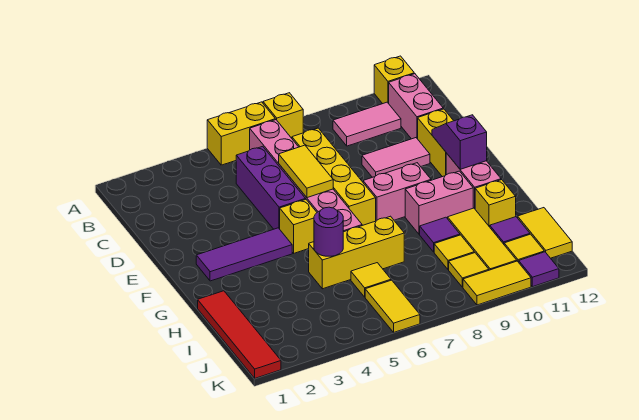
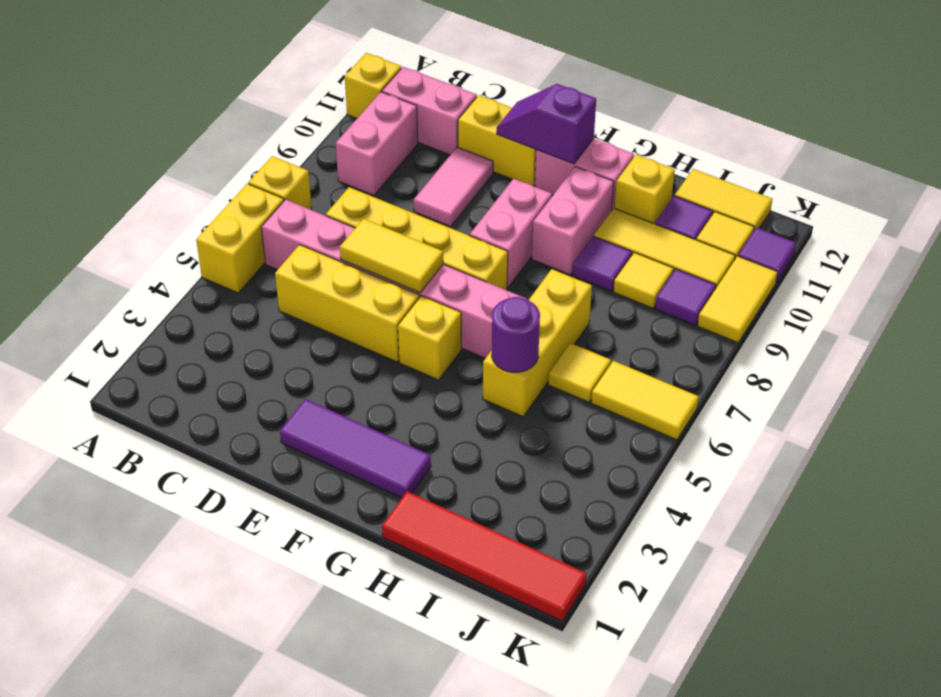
pink 1x2 tile [333,102,401,146] -> pink 1x2 brick [336,92,418,196]
purple 1x3 brick [236,146,306,229] -> yellow 1x3 brick [275,245,419,362]
purple 1x3 tile [196,228,292,281] -> purple 1x3 tile turned to [280,399,431,498]
yellow 1x1 tile [449,253,489,287] -> purple 1x1 tile [655,269,716,325]

